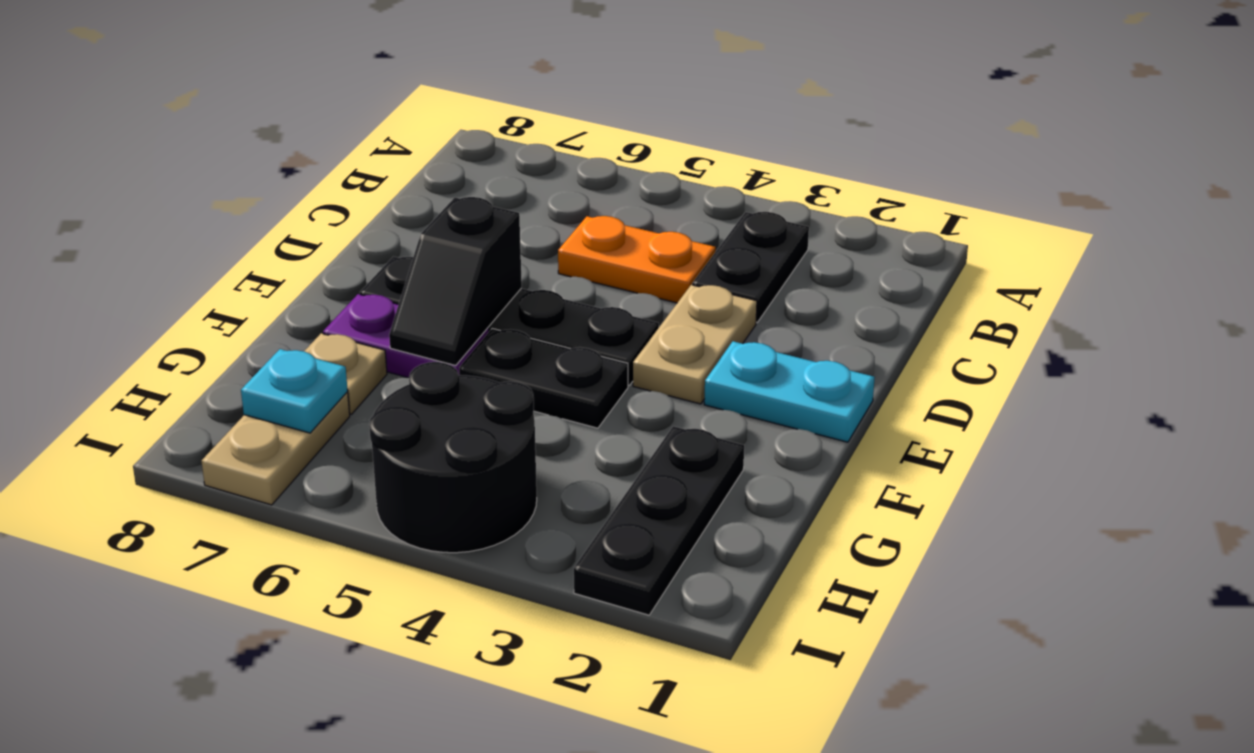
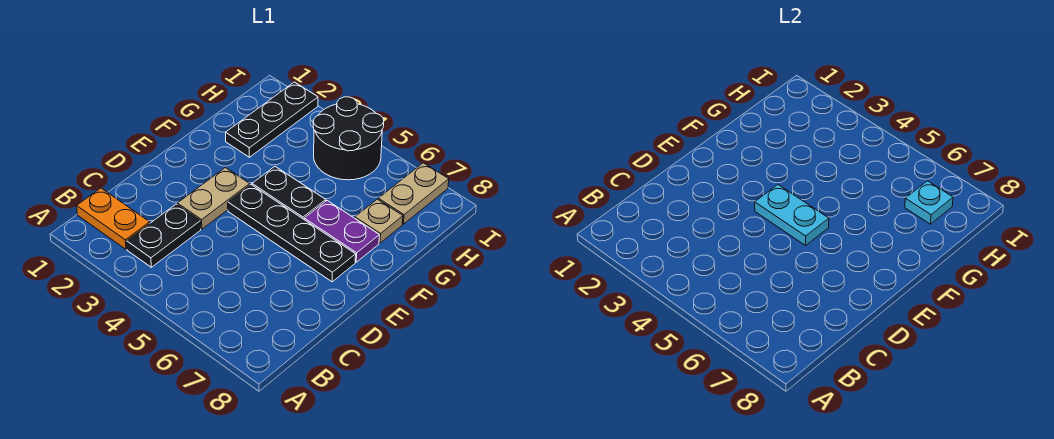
orange 1x2 plate [558,216,716,303] -> orange 1x2 plate moved to [77,188,150,249]
cyan 1x2 plate [704,341,875,442] -> cyan 1x2 plate moved to [755,185,829,245]
black 1x2 slope [389,197,522,365] -> none

